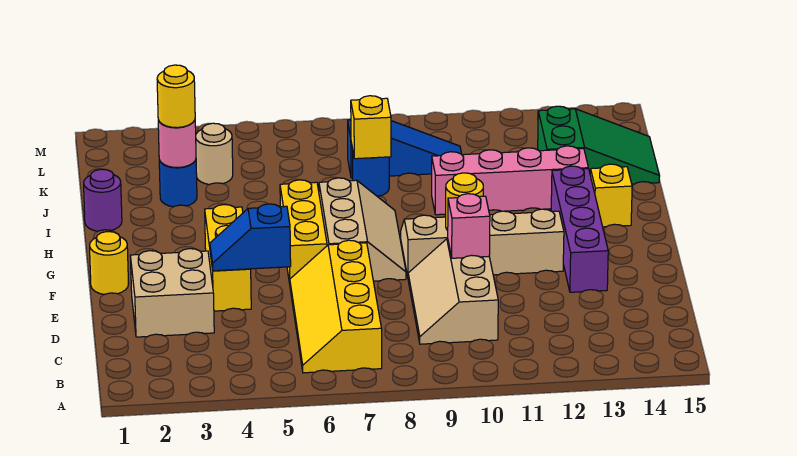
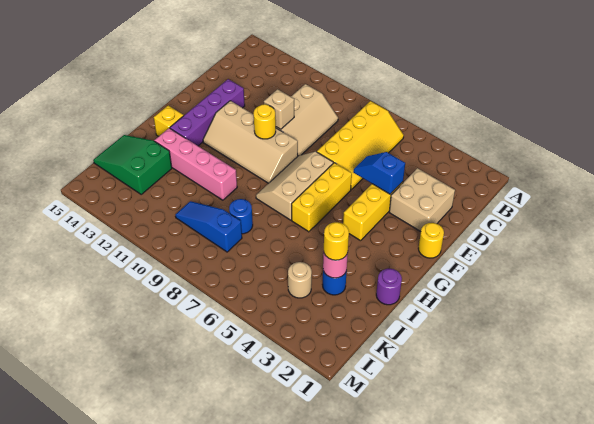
blue 1x2 slope [210,204,291,271] -> blue 1x2 slope turned to [353,152,405,194]
pink 1x1 brick [448,194,490,258] -> tan 1x1 brick [264,89,294,129]
yellow 1x1 brick [351,96,391,159] -> none

